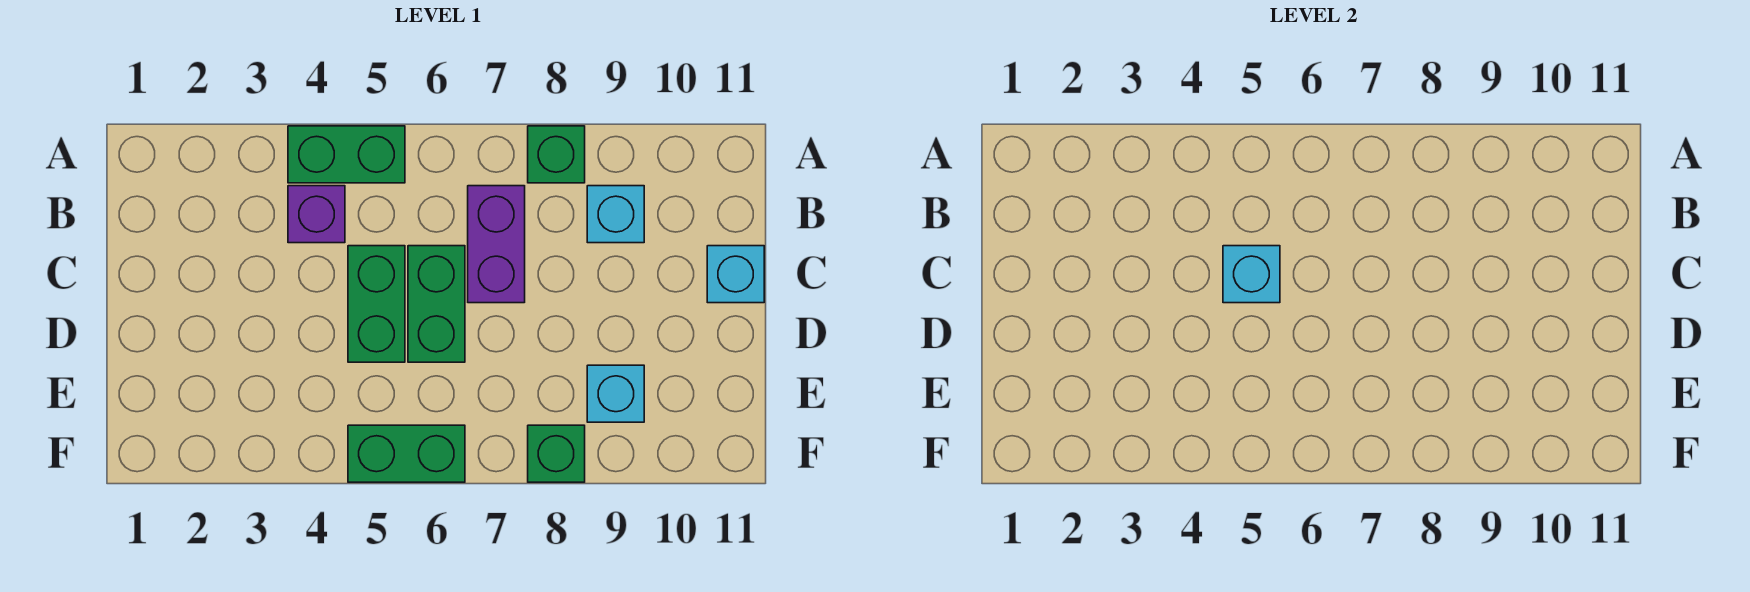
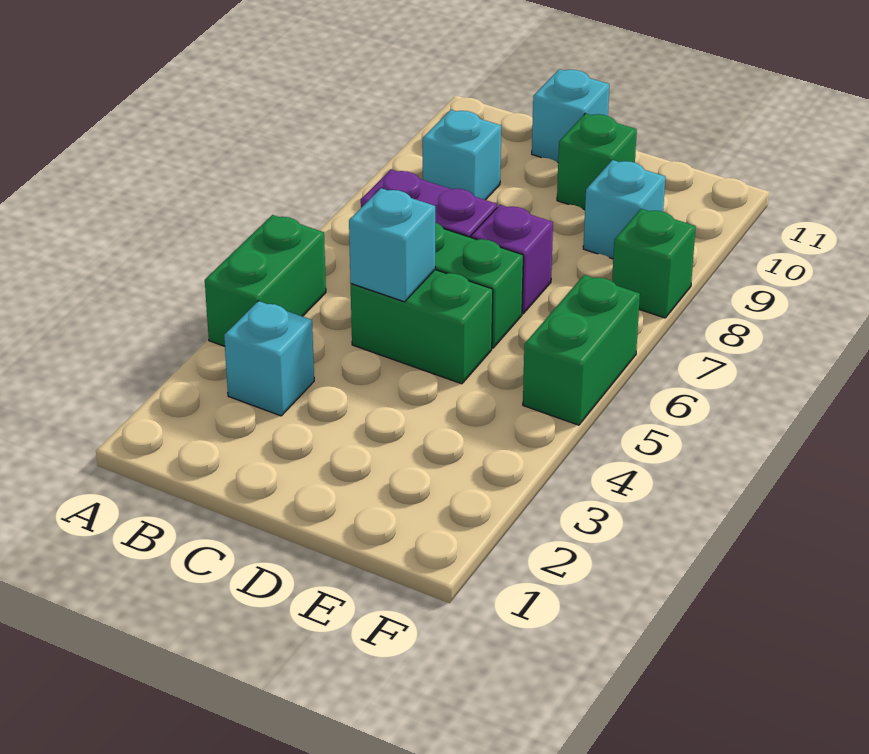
green 1x1 brick [528,126,585,183] -> green 1x1 brick moved to [557,113,637,210]
none -> cyan 1x1 brick [224,301,314,416]
purple 1x1 brick [288,186,345,243] -> purple 1x1 brick moved to [471,205,553,314]

